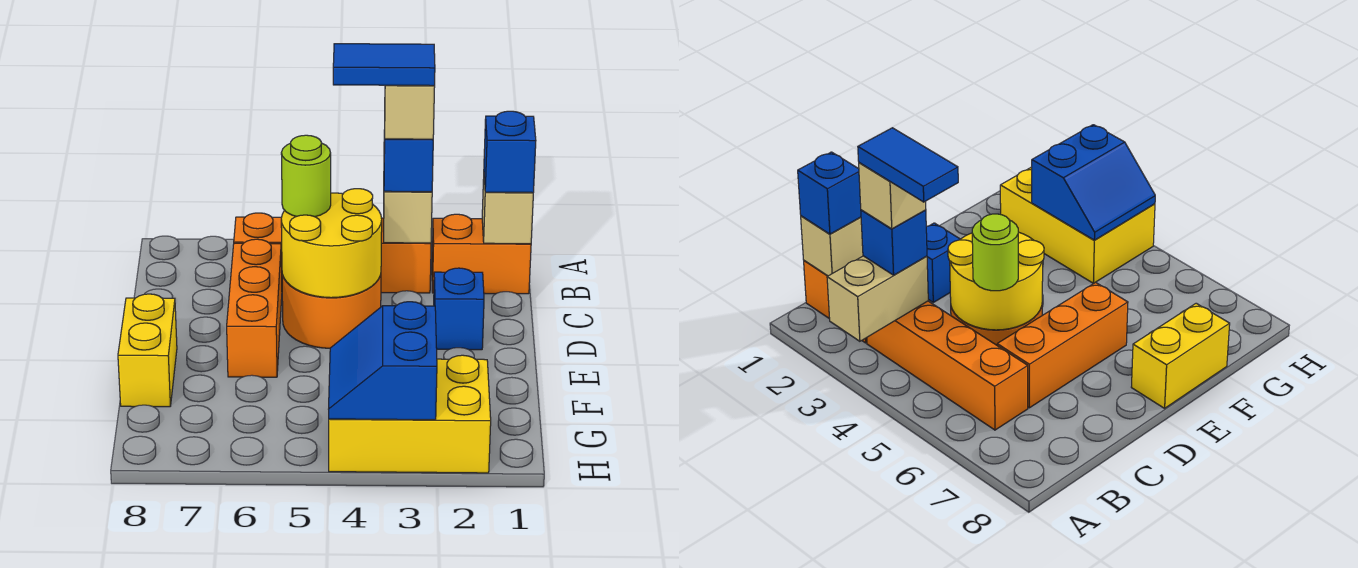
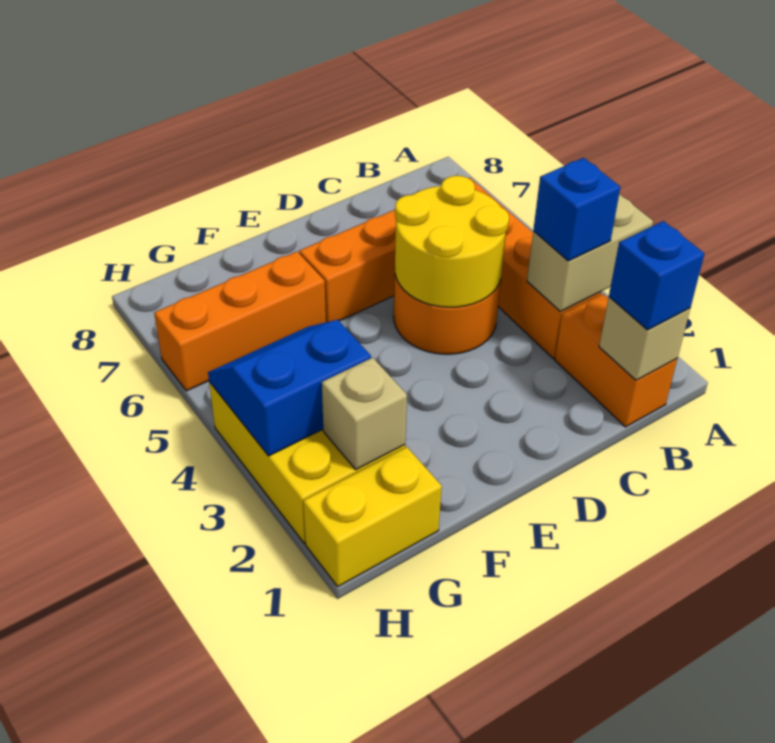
tan 1x1 brick [385,85,435,139] -> tan 1x1 brick moved to [322,358,407,470]
blue 1x2 tile [333,44,435,86] -> none
lime 1x1 round brick [281,135,331,217] -> none
blue 1x1 brick [434,268,484,350] -> none
yellow 1x2 brick [118,294,177,407] -> yellow 1x2 brick moved to [303,447,442,587]
none -> orange 1x3 brick [154,252,326,391]

